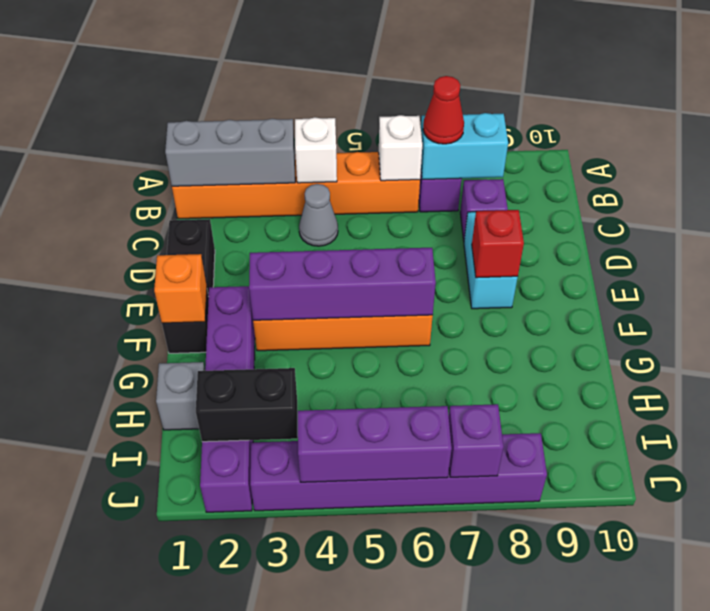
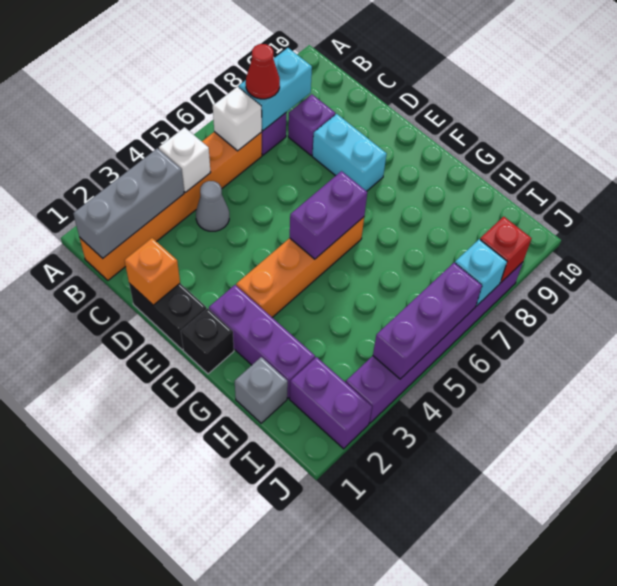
red 1x1 brick [472,210,524,278] -> red 1x1 brick moved to [480,217,532,283]
orange 1x1 brick [154,254,207,323] -> orange 1x1 brick moved to [124,238,180,305]
purple 1x4 brick [249,248,436,320] -> purple 1x2 brick [290,171,367,259]
black 1x2 brick [196,368,298,442] -> none
purple 1x1 brick [449,404,504,477] -> cyan 1x1 brick [455,239,507,306]

